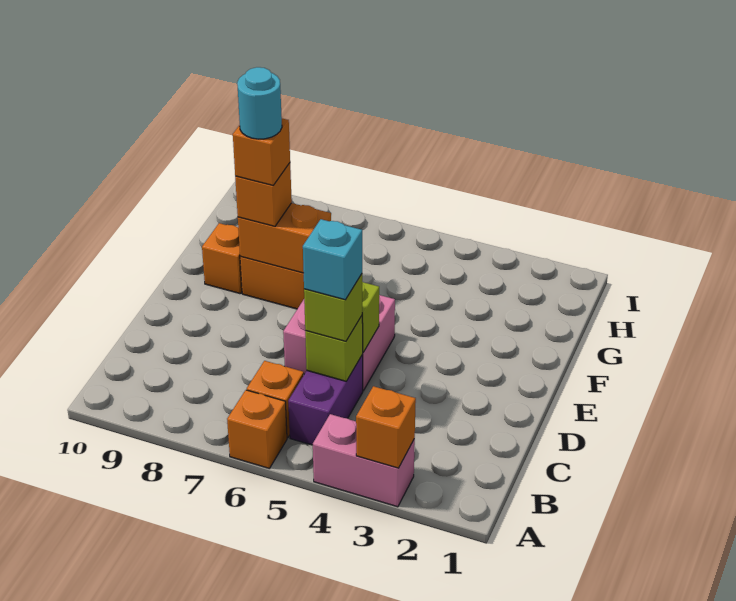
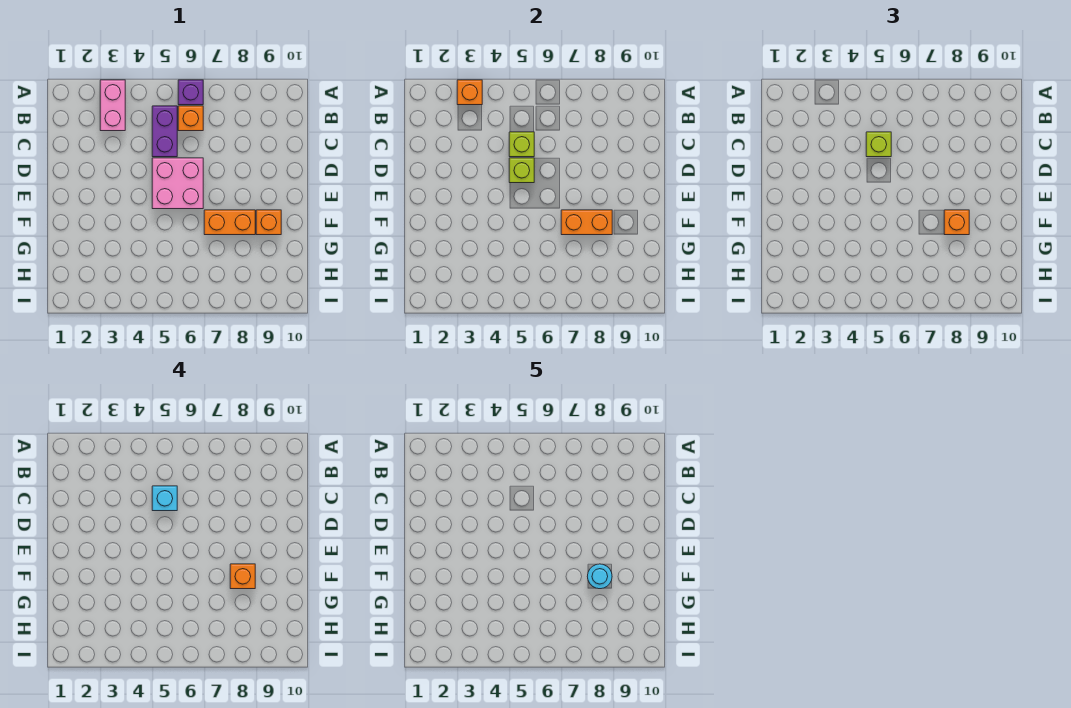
pink 1x2 brick [313,414,415,507] -> pink 1x2 brick turned to [100,80,125,131]
orange 1x1 brick [227,390,287,468] -> purple 1x1 brick [178,80,203,105]

